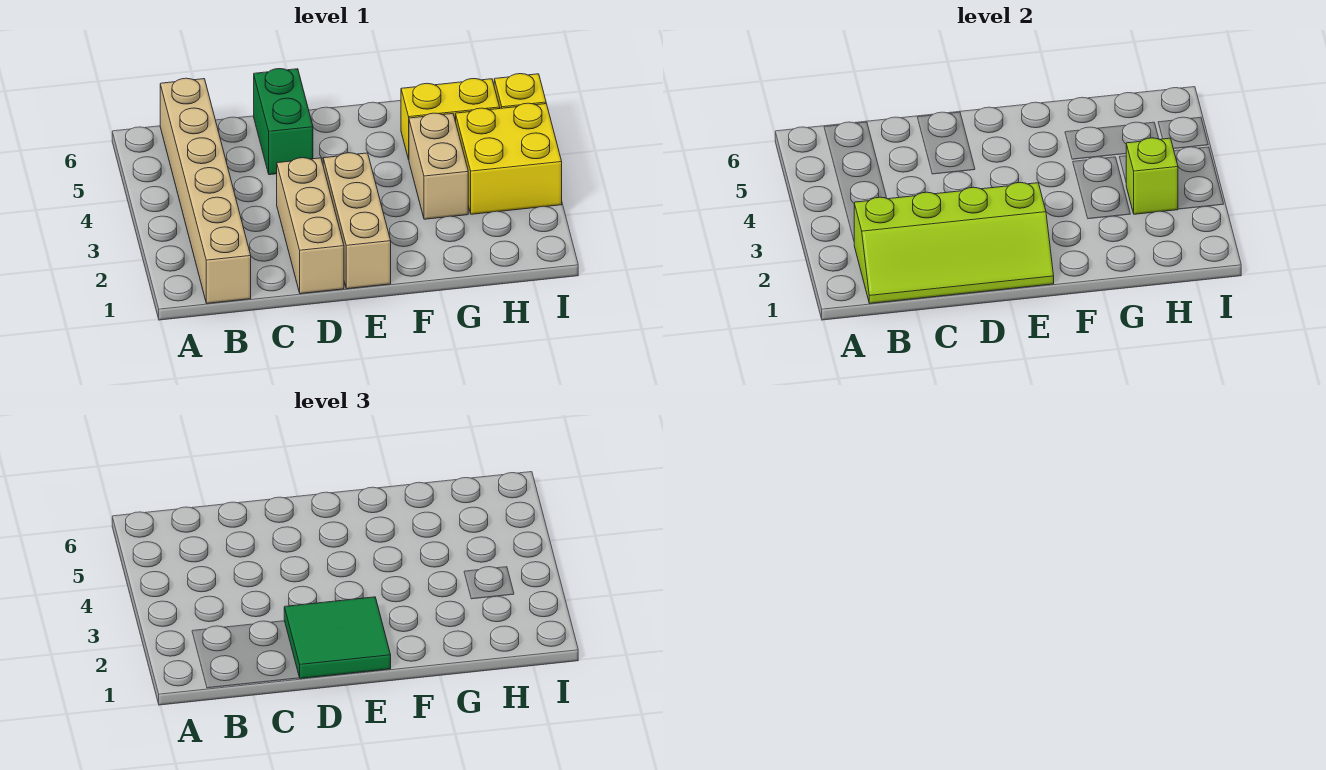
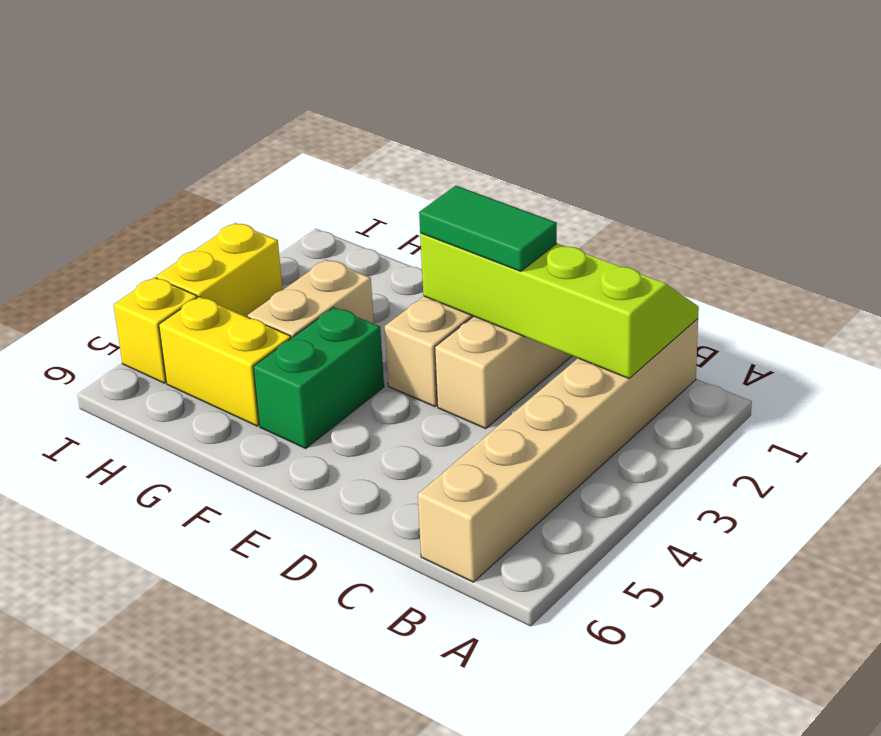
green 2x2 tile [284,597,391,679] -> green 1x2 tile [419,186,557,271]
green 1x2 brick [254,69,313,175] -> green 1x2 brick moved to [253,307,384,448]
yellow 2x2 brick [456,103,562,214] -> yellow 1x2 brick [156,223,283,317]
lime 1x1 brick [1126,138,1178,214] -> none

